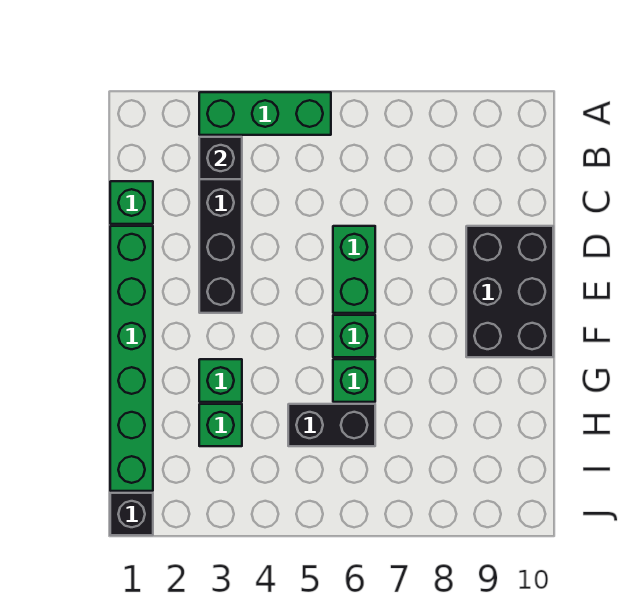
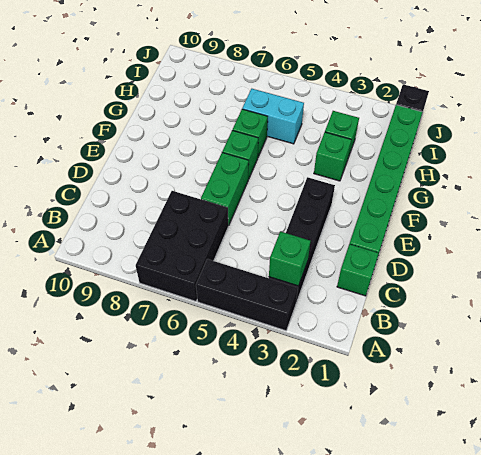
green 1x3 brick [199,92,331,135] -> black 1x3 brick [196,259,298,331]
black 1x1 brick [199,137,242,179] -> green 1x1 brick [269,231,310,286]
black 2x3 brick [466,226,553,357] -> black 2x3 brick moved to [136,191,228,301]
black 1x2 brick [288,404,375,446] -> cyan 1x2 brick [242,89,304,144]

